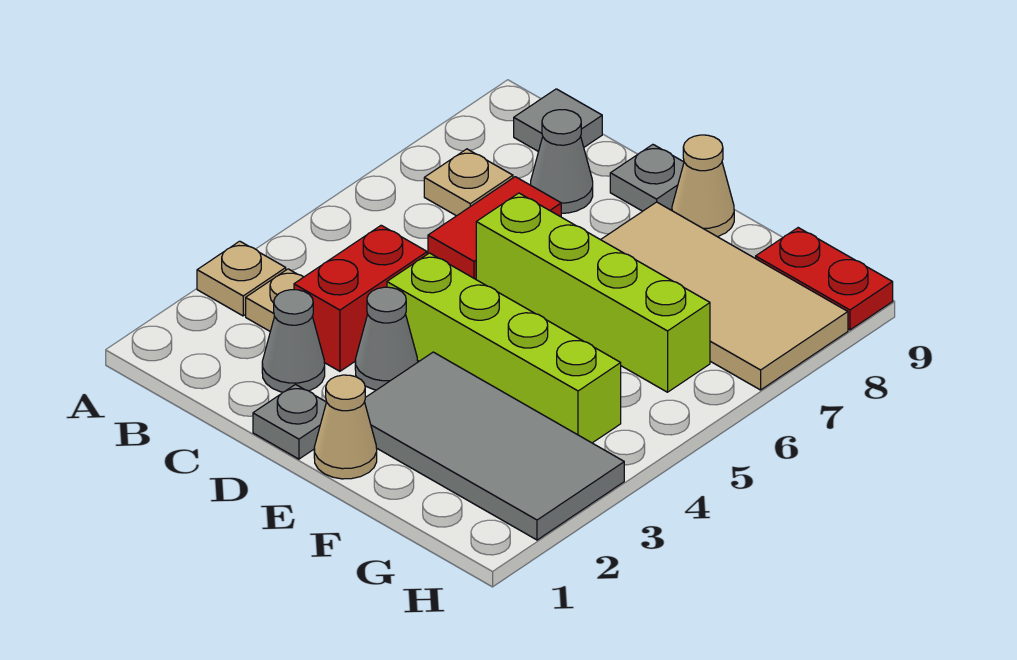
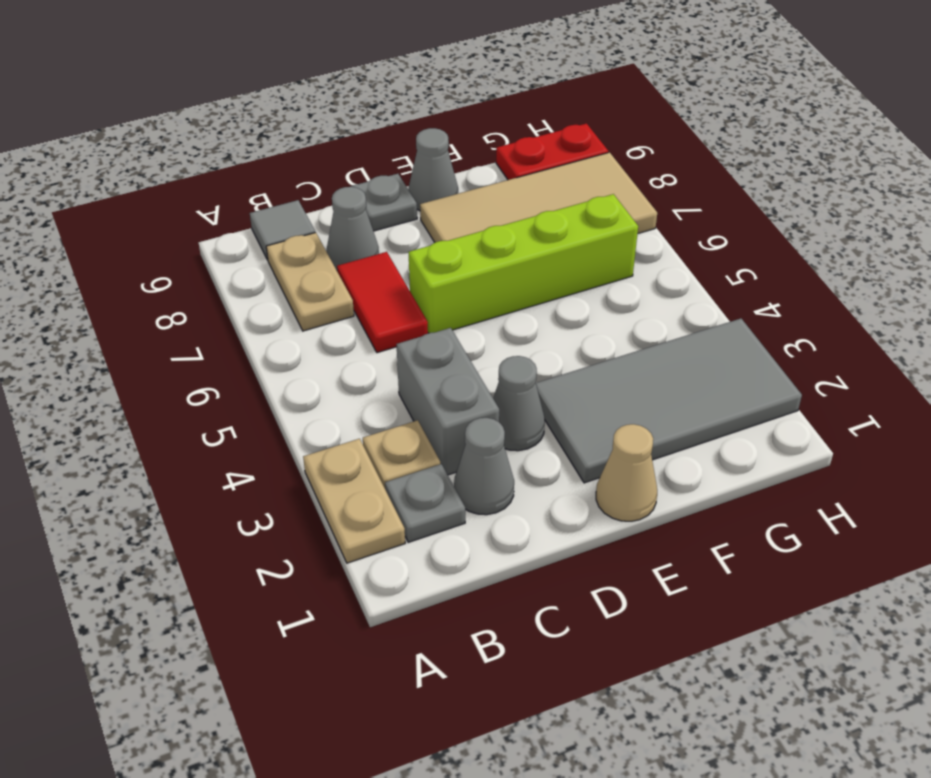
tan 1x1 plate [197,241,286,316] -> tan 1x2 plate [303,439,405,563]
tan 1x1 plate [424,149,513,216] -> tan 1x2 plate [266,232,354,331]
red 1x2 brick [294,225,427,371] -> grey 1x2 brick [397,328,499,475]
grey 1x1 plate [253,384,326,459] -> grey 1x1 plate moved to [385,464,465,542]
lime 1x4 brick [387,253,621,443] -> none
tan 1x1 cone [672,135,734,237] -> grey 1x1 cone [408,128,458,211]

